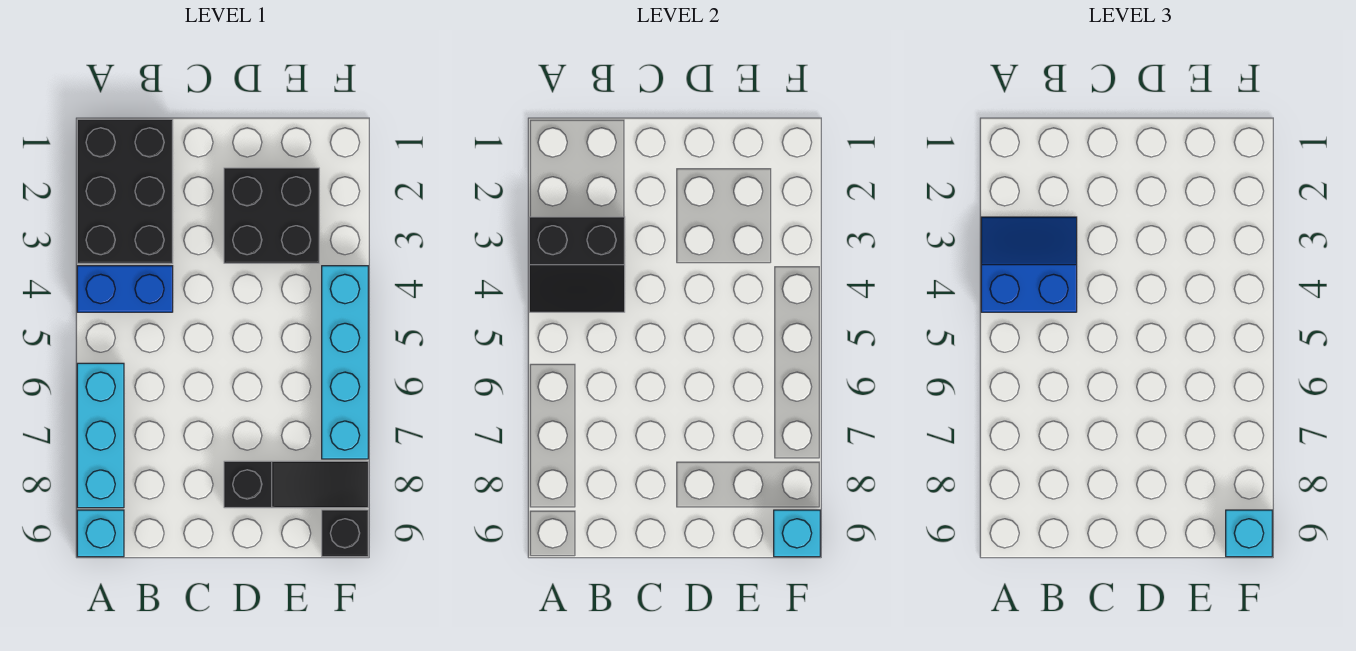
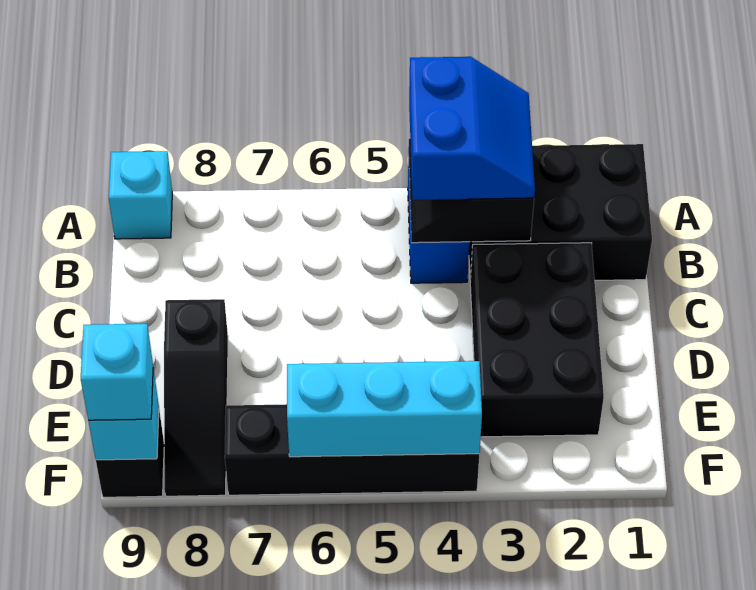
cyan 1x3 brick [77,363,124,508] -> cyan 1x3 brick moved to [287,361,482,457]
black 2x2 brick [224,168,319,263] -> black 2x3 brick [470,243,604,437]
cyan 1x4 brick [322,266,368,459] -> black 1x4 brick [225,404,479,495]

